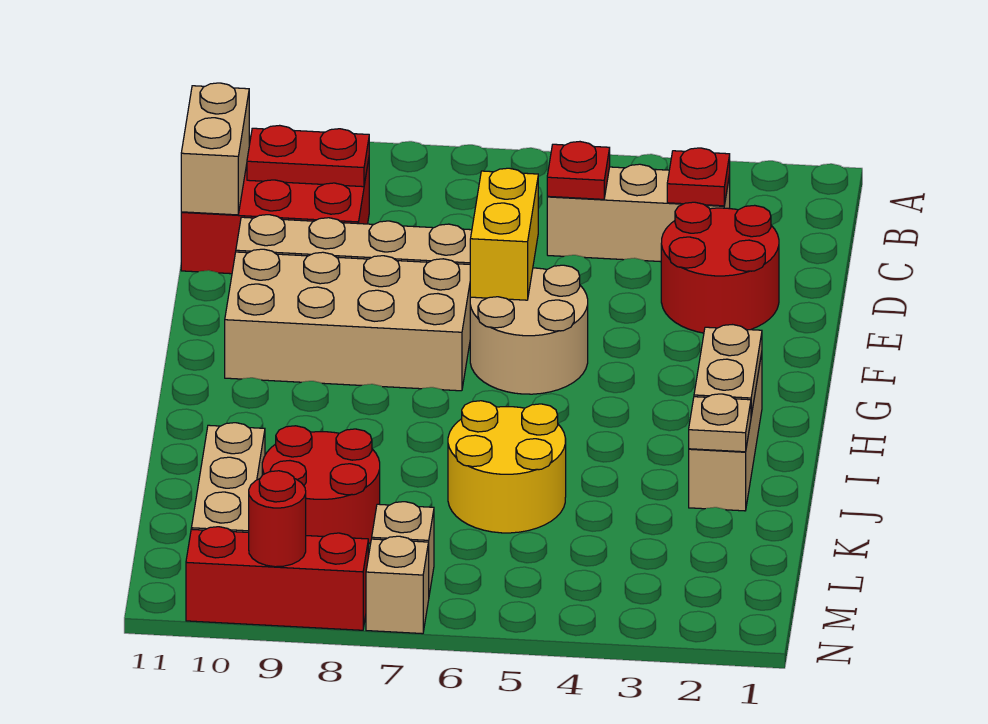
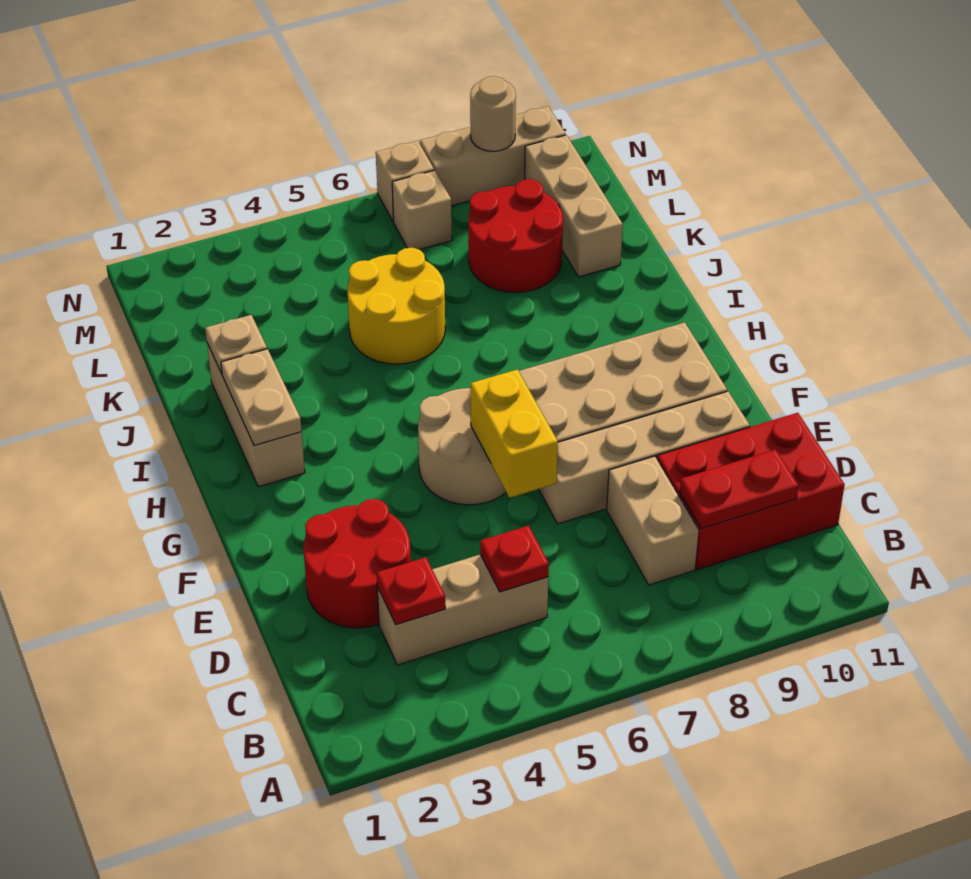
tan 1x2 brick [181,83,249,215] -> tan 1x2 brick moved to [607,456,699,585]
red 1x3 brick [186,527,368,630] -> tan 1x3 brick [420,106,566,206]
red 1x1 round brick [249,471,306,567] -> tan 1x1 round brick [470,76,516,151]

